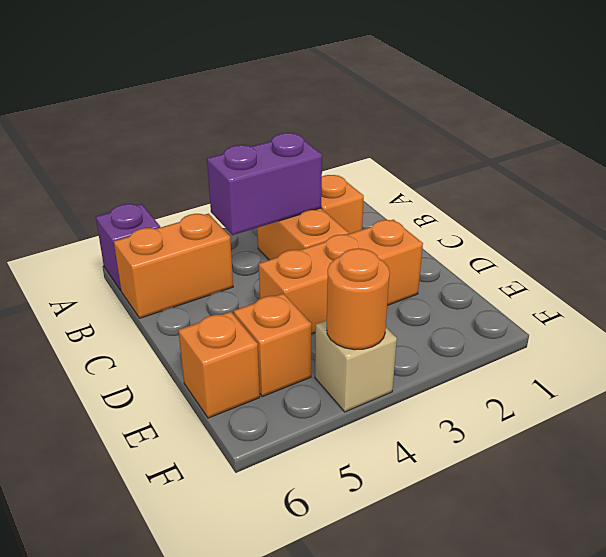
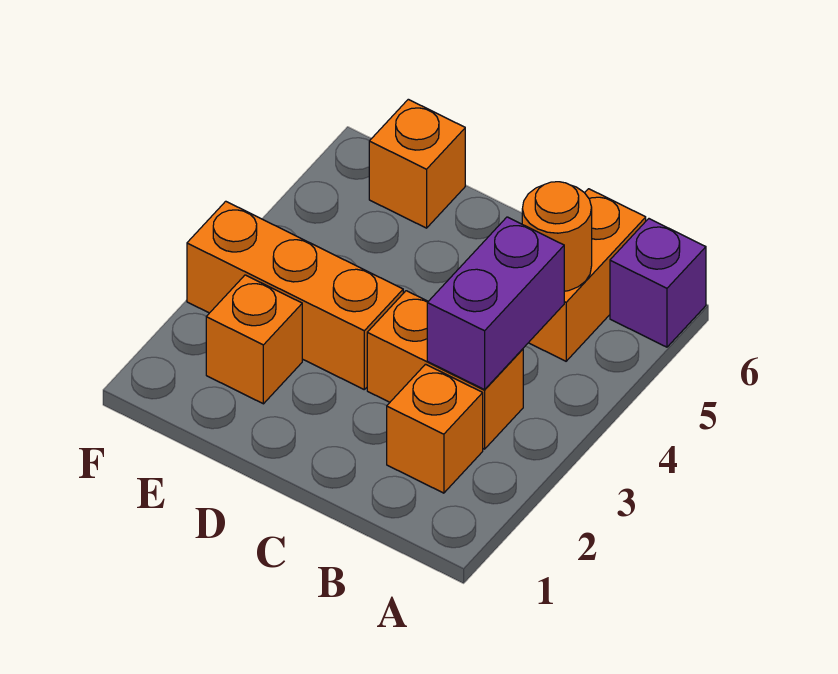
orange 1x3 brick [259,220,423,334] -> orange 1x3 brick turned to [187,201,403,389]
orange 1x1 brick [234,294,312,397] -> orange 1x1 brick moved to [206,275,302,404]
tan 1x1 brick [315,320,397,412] -> none
orange 1x1 round brick [327,249,390,350] -> orange 1x1 round brick moved to [522,182,592,291]

